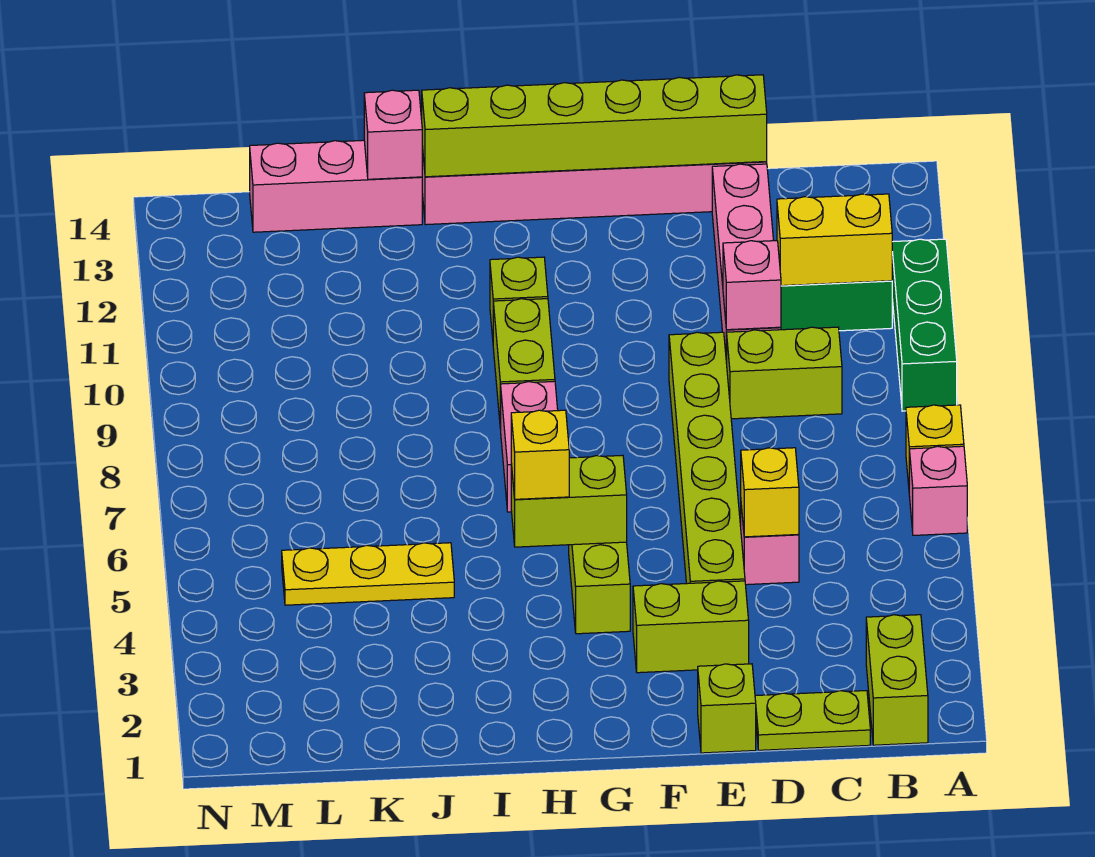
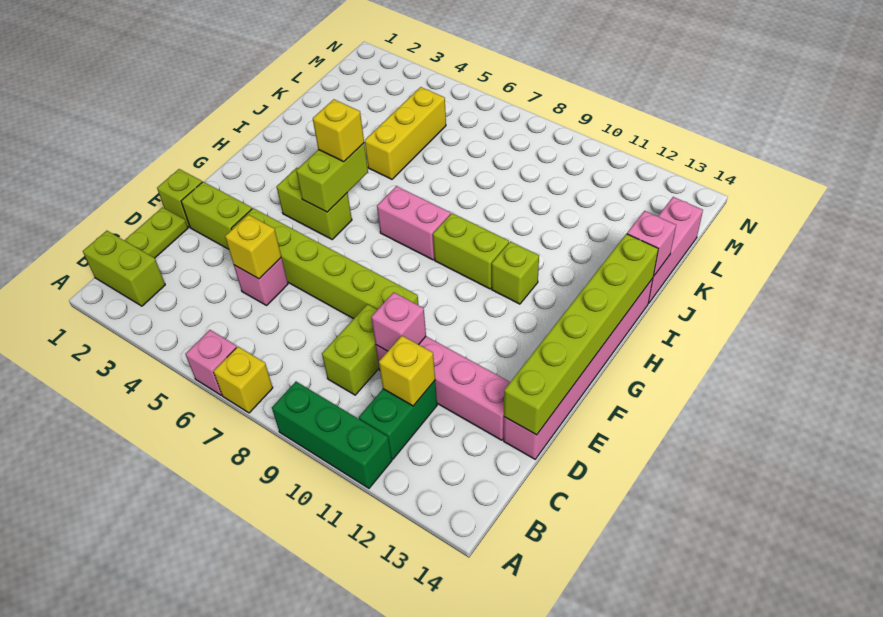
yellow 1x2 brick [777,194,892,286] -> yellow 1x1 brick [379,336,435,406]
lime 1x2 brick [633,581,749,673] -> lime 1x2 brick turned to [181,182,252,249]
yellow 1x3 plate [282,543,454,605] -> yellow 1x3 brick [365,87,446,179]

